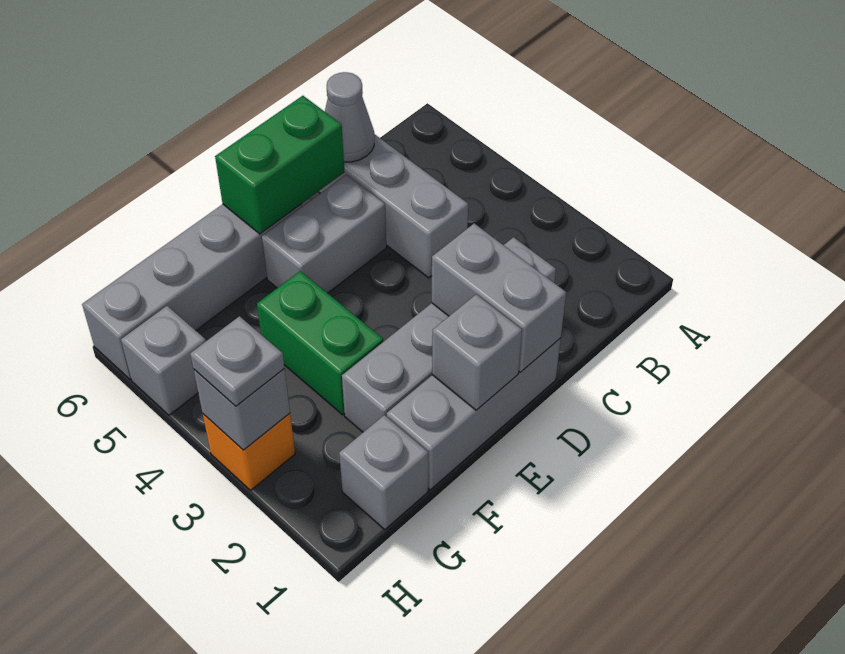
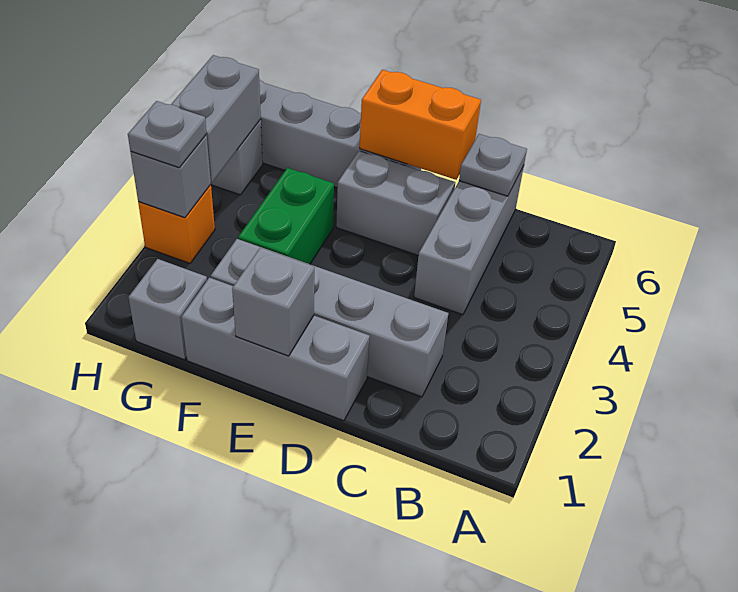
grey 1x1 cone [325,72,374,162] -> grey 1x1 plate [459,134,527,196]
grey 1x2 brick [432,224,566,372] -> grey 1x2 brick moved to [172,55,261,182]
green 1x2 brick [215,96,344,234] -> orange 1x2 brick [360,70,481,180]

